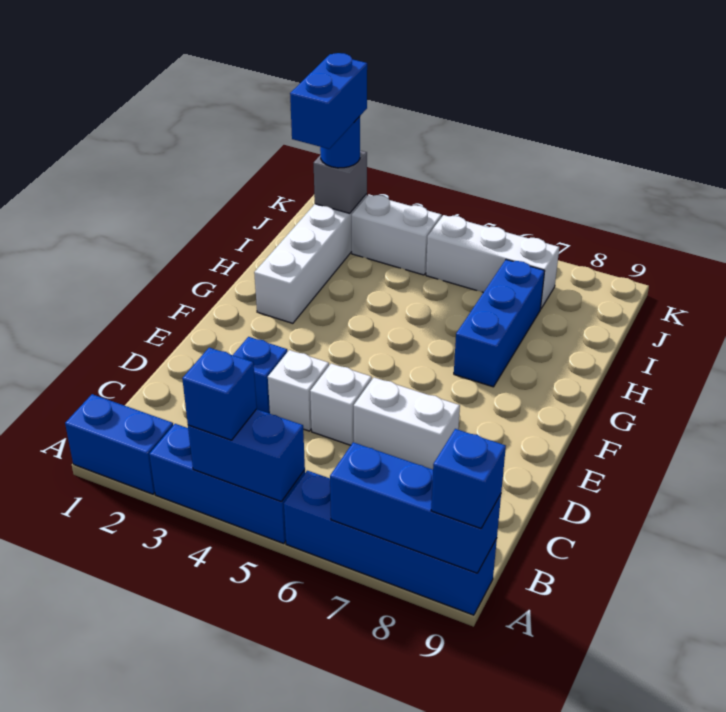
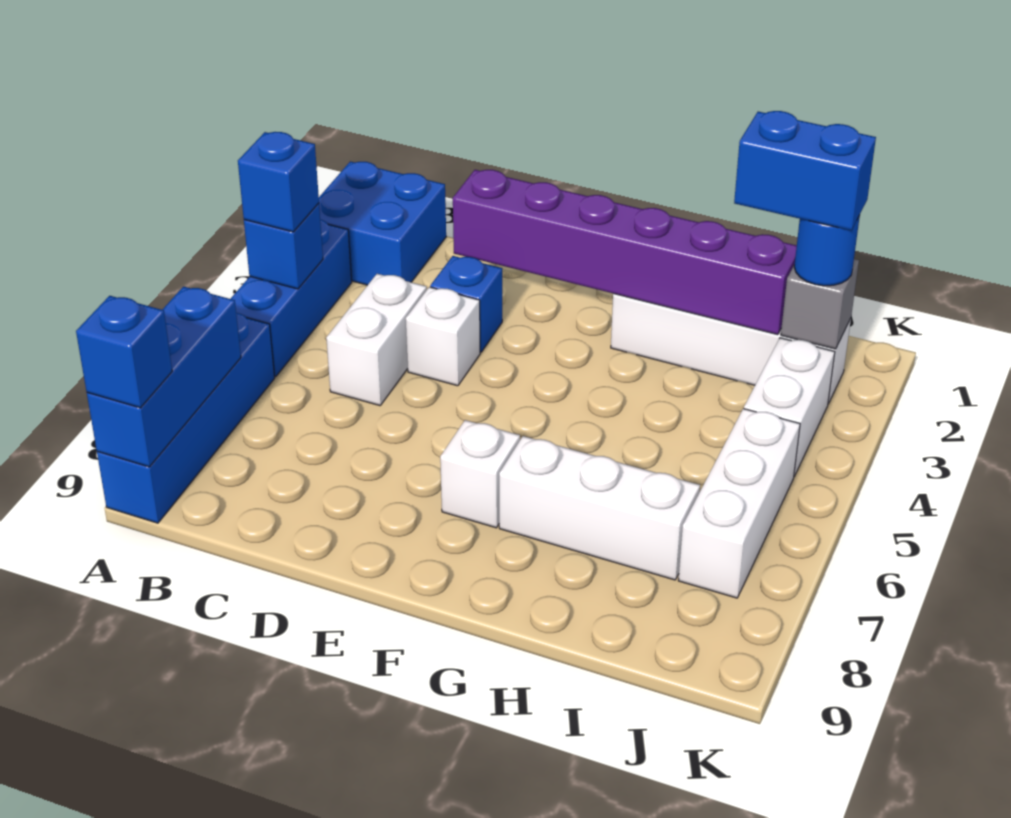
blue 1x2 brick [65,394,173,494] -> blue 2x2 brick [319,162,446,285]
blue 1x2 brick [188,409,305,502] -> blue 1x1 brick [244,203,323,289]
none -> purple 1x6 brick [453,170,797,335]
white 1x1 brick [310,363,372,445] -> white 1x1 brick moved to [440,420,520,528]
white 1x2 brick [354,377,460,470] -> white 1x2 brick moved to [326,274,427,406]
blue 1x3 brick [454,260,545,387] -> white 1x3 brick [499,436,700,580]

